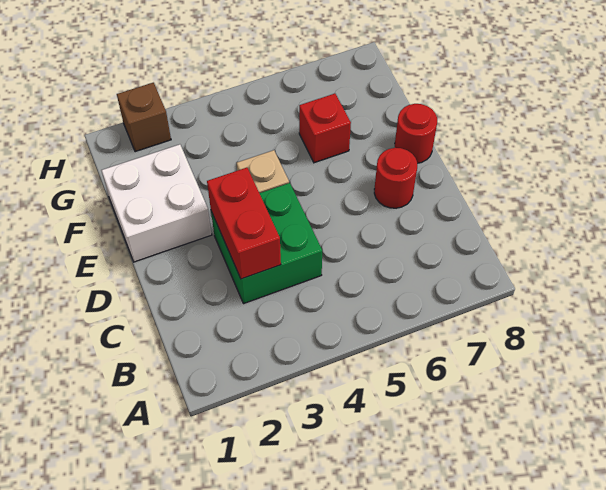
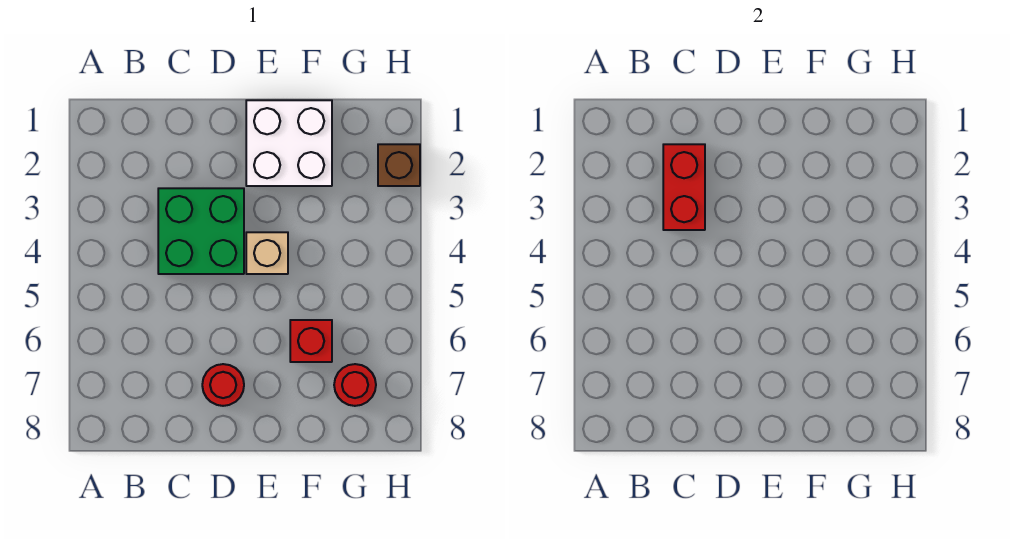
red 1x2 brick [207,168,281,279] -> red 1x2 brick turned to [663,144,705,230]
red 1x1 round brick [395,104,437,163] -> red 1x1 round brick moved to [334,364,376,406]

